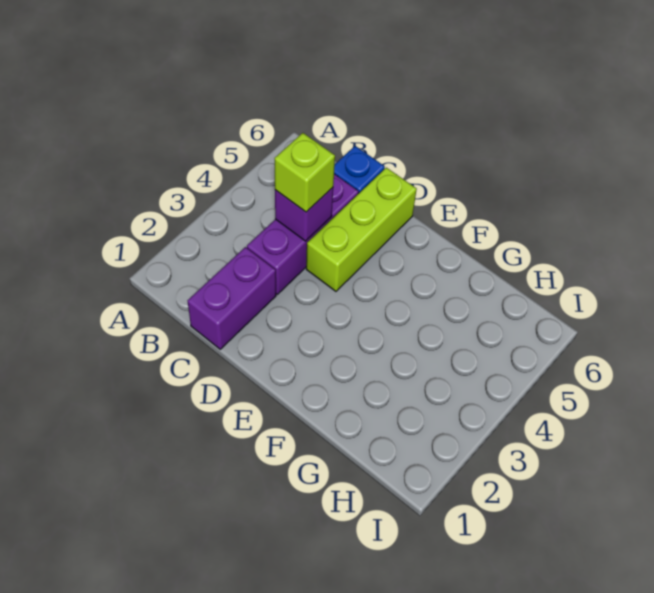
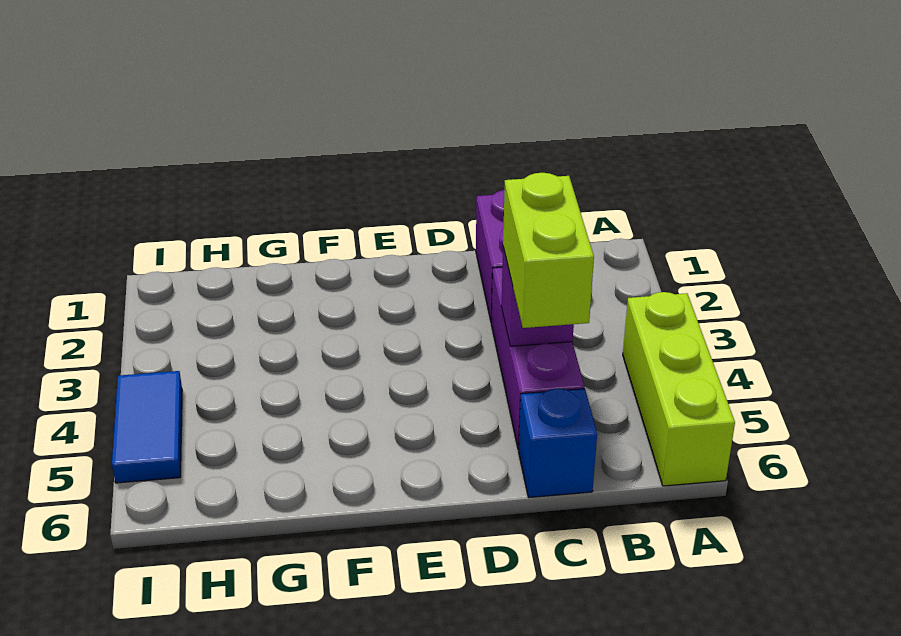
lime 1x1 brick [274,133,335,212] -> lime 1x2 brick [503,173,594,328]
lime 1x3 brick [306,168,417,291] -> lime 1x3 brick moved to [623,292,735,486]
none -> blue 1x2 tile [112,371,182,483]

